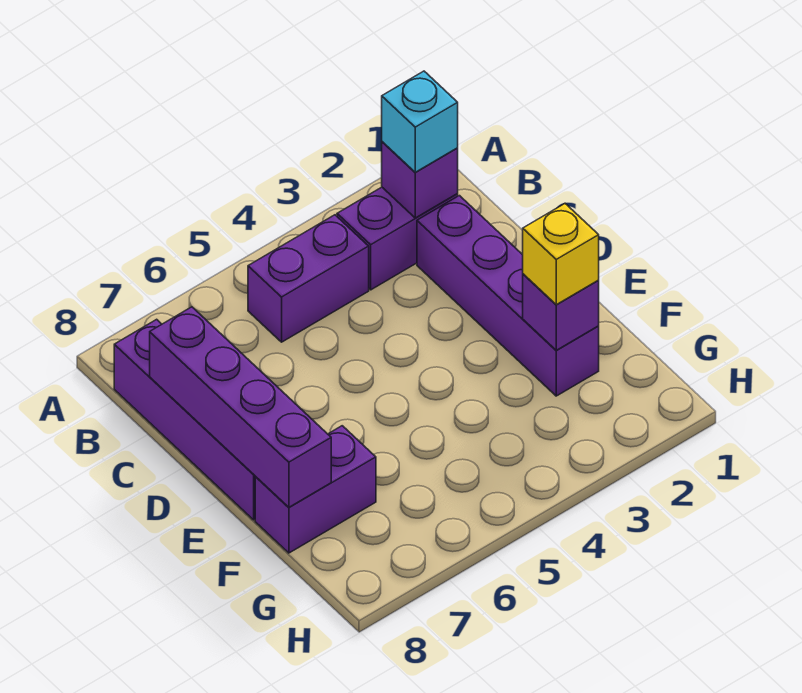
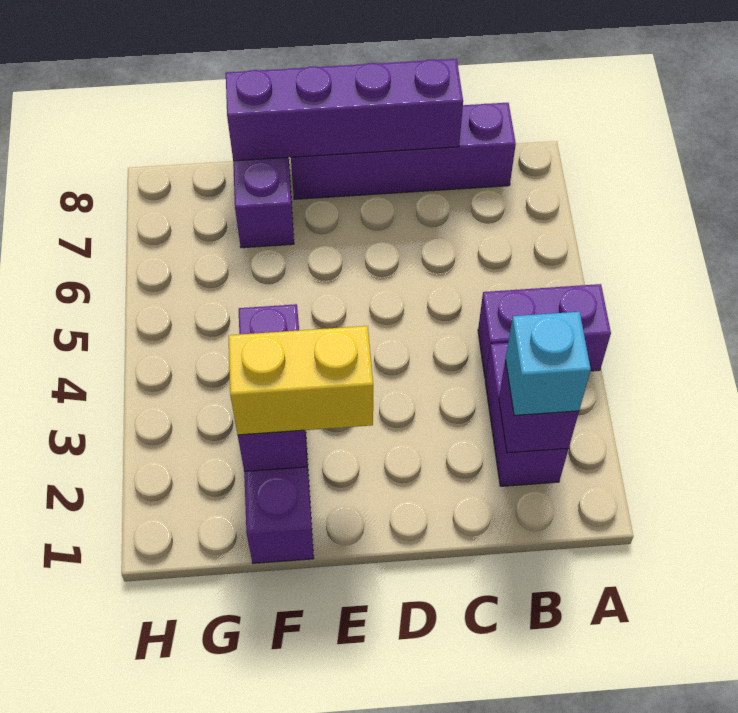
purple 1x2 brick [248,215,369,342] -> purple 1x2 brick turned to [478,284,611,378]
purple 1x4 brick [417,196,599,396] -> purple 1x4 brick turned to [239,304,314,563]
yellow 1x1 brick [523,204,599,305] -> yellow 1x2 brick [228,326,373,435]

